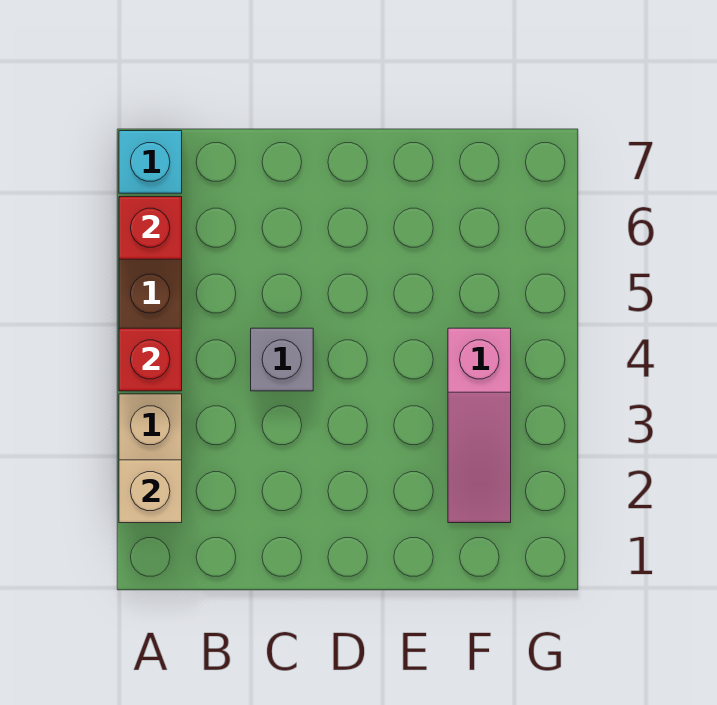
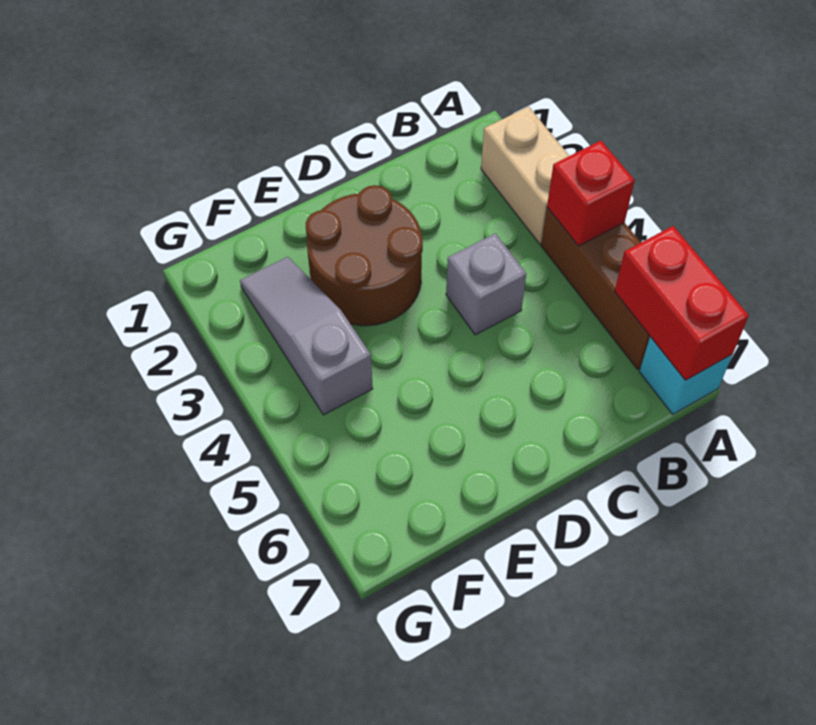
tan 1x1 brick [119,460,182,523] -> none
red 1x1 brick [119,197,182,259] -> red 1x2 brick [615,226,749,380]
none -> brown 2x2 round brick [306,185,423,326]
pink 1x3 slope [448,328,511,523] -> grey 1x3 slope [240,257,373,415]

